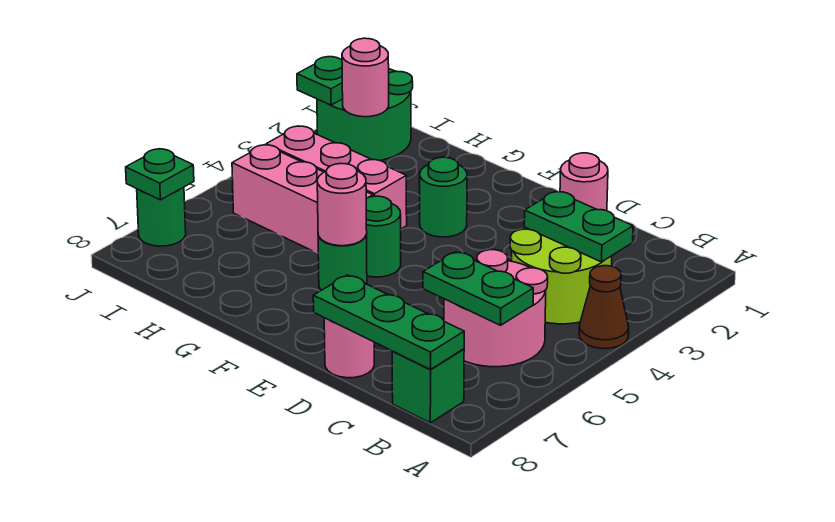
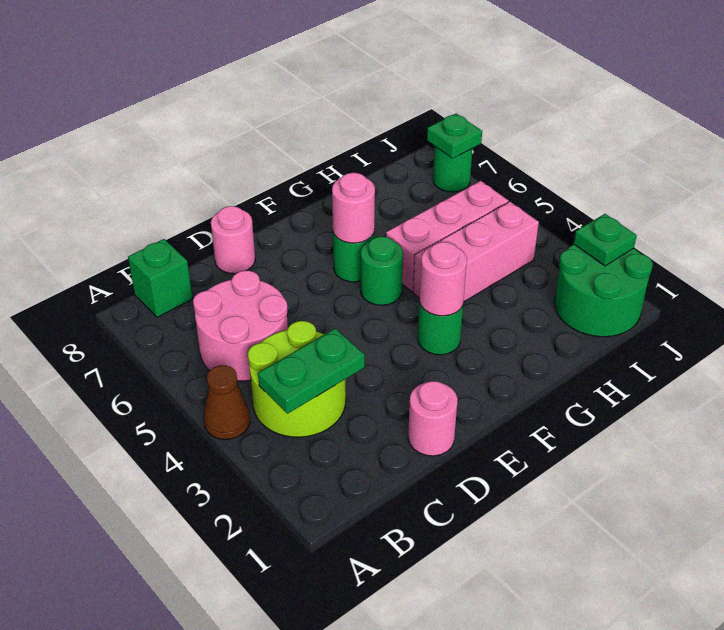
green 1x2 plate [423,252,533,325] -> none
green 1x3 plate [313,275,464,369] -> none
pink 1x1 round brick [342,38,389,117] -> pink 1x1 round brick moved to [419,242,467,316]

